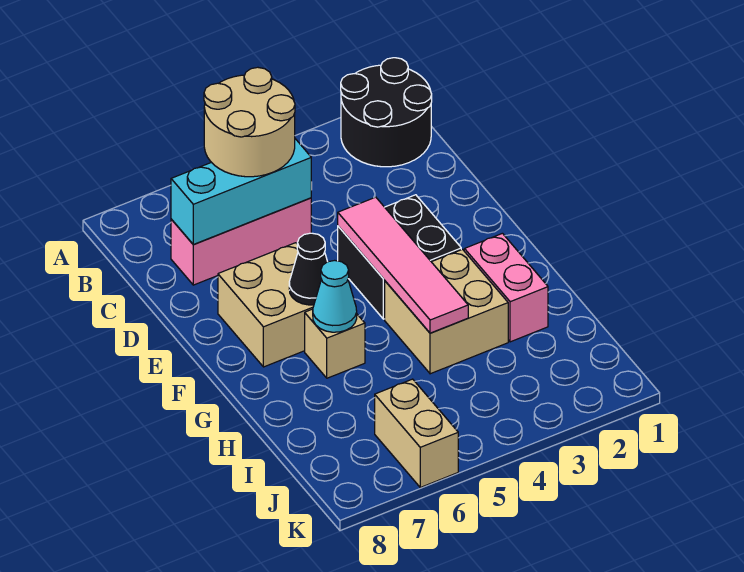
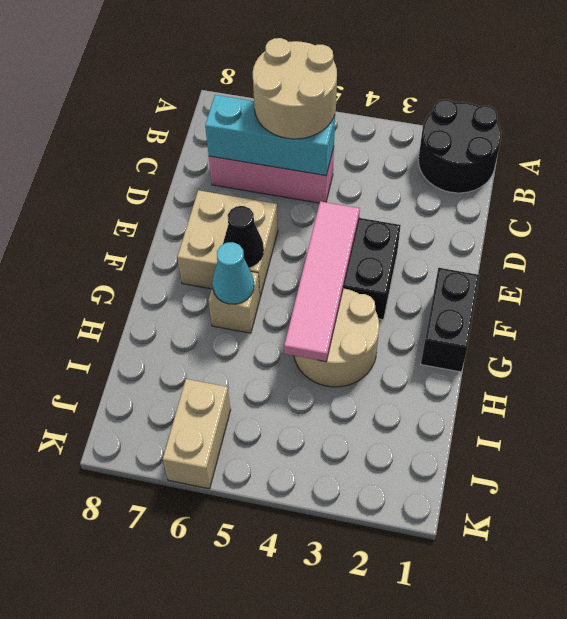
none -> black 1x2 brick [421,268,479,372]
pink 1x2 brick [464,233,548,342] -> none
tan 2x2 brick [385,249,508,374] -> tan 2x2 round brick [294,288,379,387]

